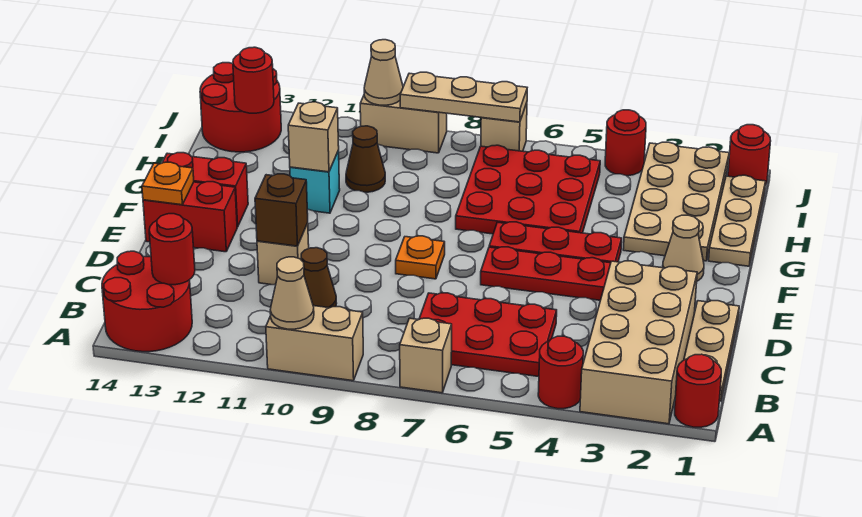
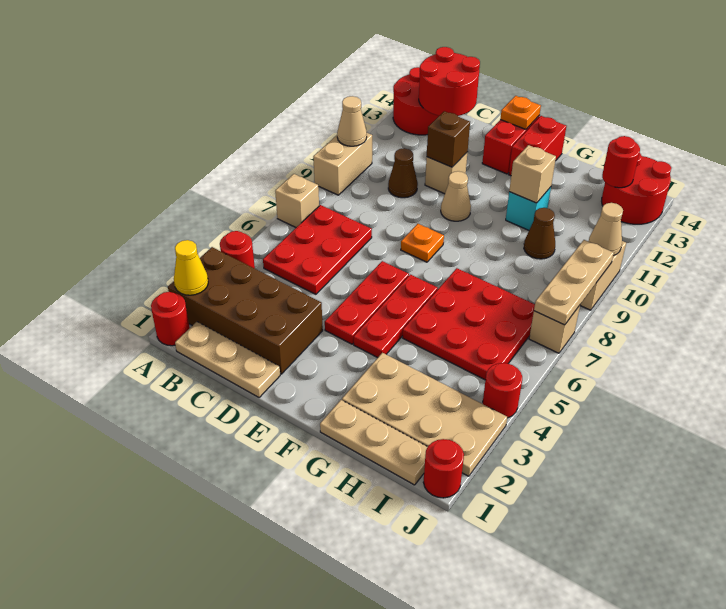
tan 2x4 brick [580,261,697,424] -> brown 2x4 brick [168,247,323,374]
none -> yellow 1x1 cone [174,240,208,295]
red 1x1 round brick [149,214,195,285] -> red 2x2 round brick [419,47,480,116]
tan 1x1 cone [663,215,704,281] -> tan 1x1 cone moved to [441,171,471,221]

